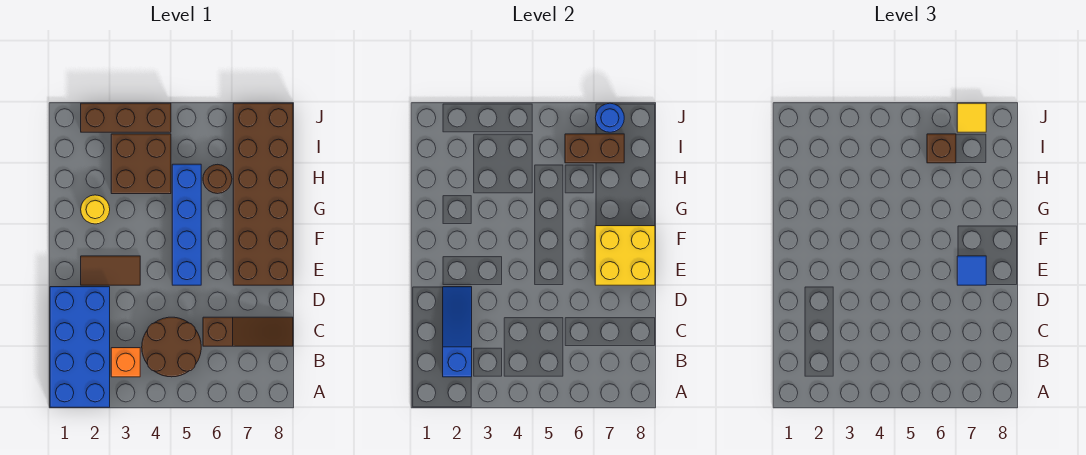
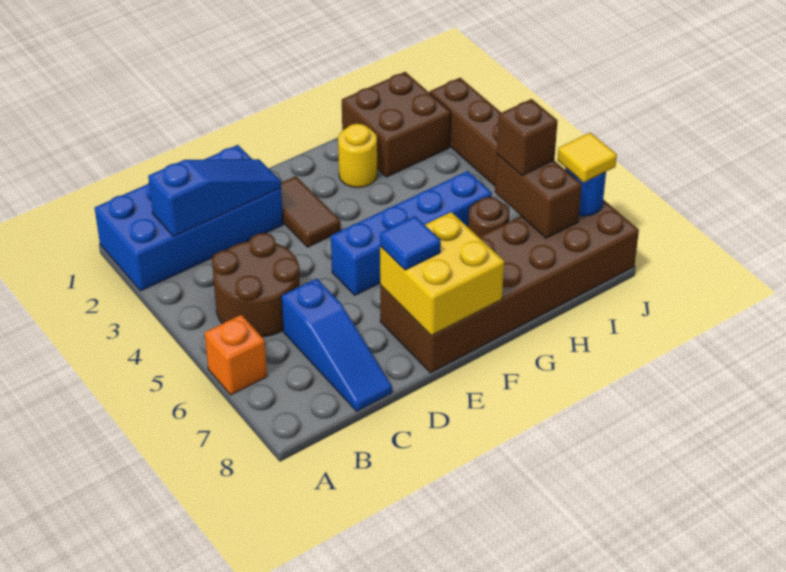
orange 1x1 brick [111,348,140,377] -> orange 1x1 brick moved to [205,315,267,395]
brown 1x3 slope [203,317,293,346] -> blue 1x3 slope [281,279,392,411]
brown 2x2 brick [111,134,171,194] -> brown 2x2 brick moved to [342,72,451,177]

